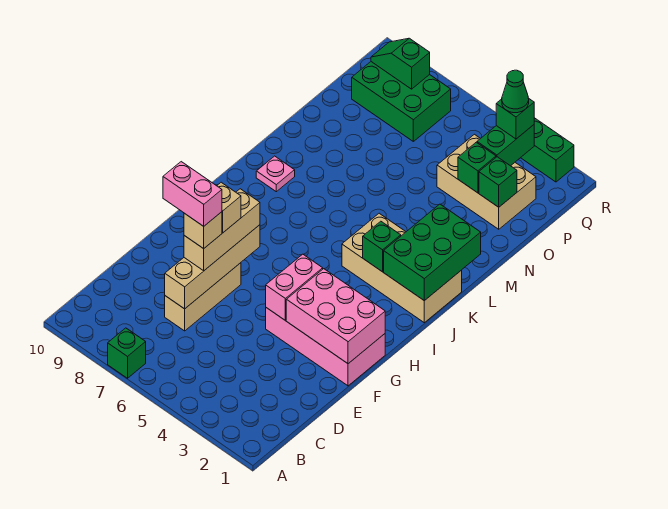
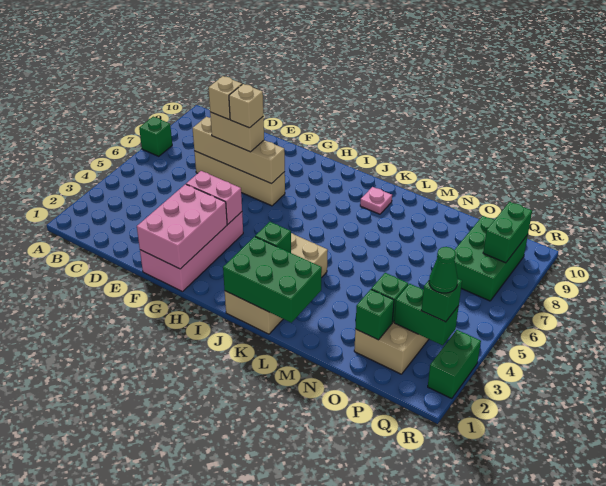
tan 1x3 brick [165,263,241,331] -> tan 1x4 brick [194,151,285,206]
tan 1x3 brick [184,189,260,271] -> tan 1x2 brick [210,112,264,152]
pink 1x2 brick [163,162,222,226] -> none
green 1x2 slope [371,38,430,89] -> green 1x2 brick [483,202,532,263]

